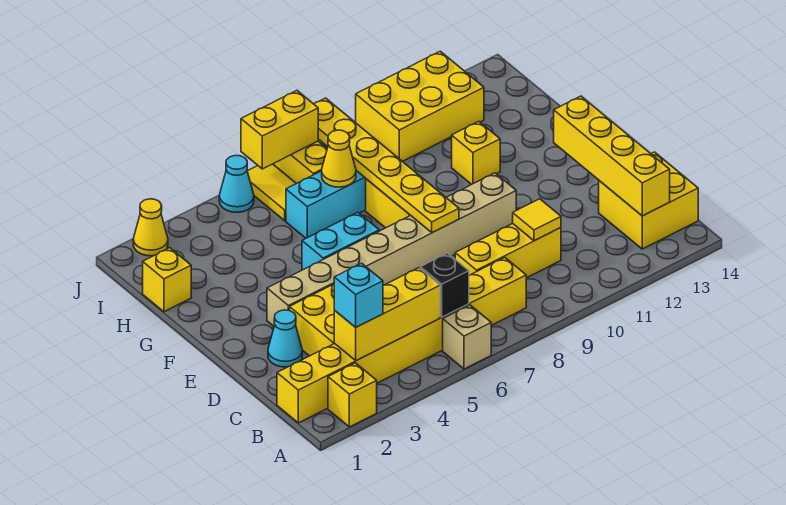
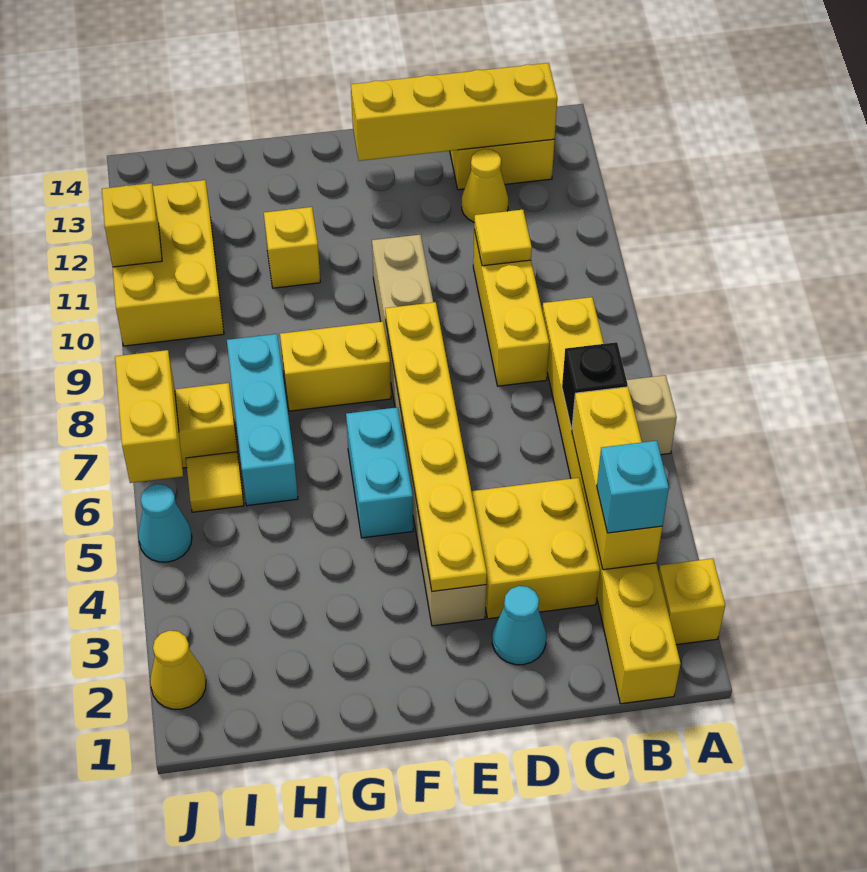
yellow 1x6 plate [314,98,459,233] -> yellow 1x6 plate turned to [385,302,487,591]
yellow 1x1 brick [143,248,191,312] -> yellow 1x1 brick moved to [102,183,162,267]
yellow 1x1 cone [322,130,356,187] -> yellow 1x1 cone moved to [462,149,508,222]
yellow 1x2 tile [247,164,296,221] -> yellow 1x1 tile [186,452,244,512]

